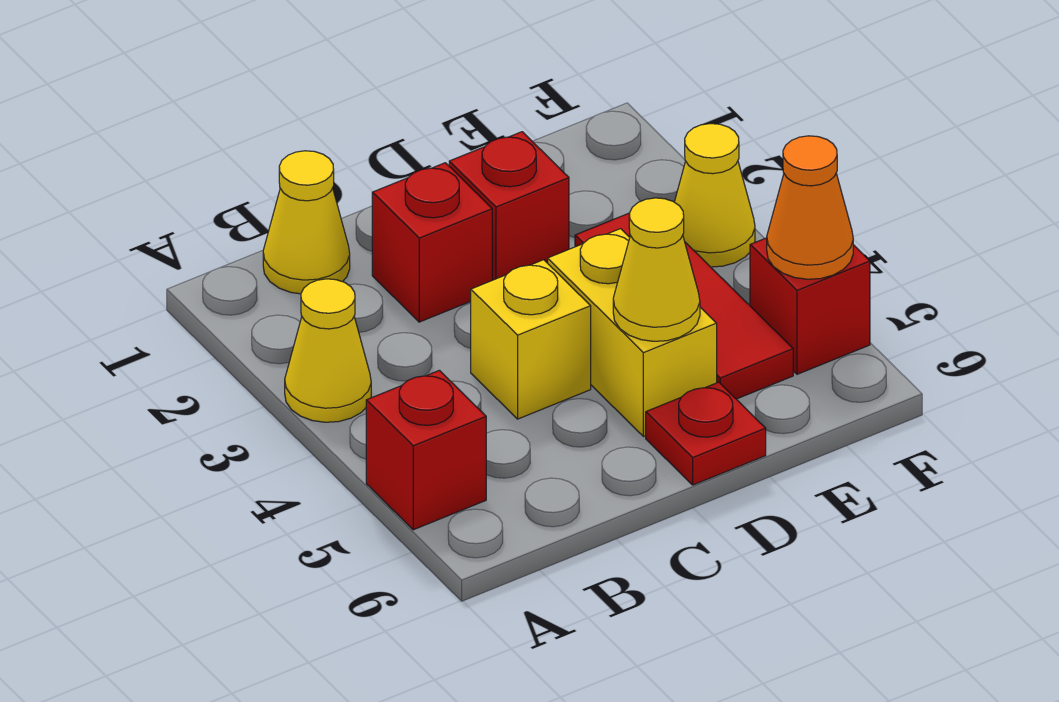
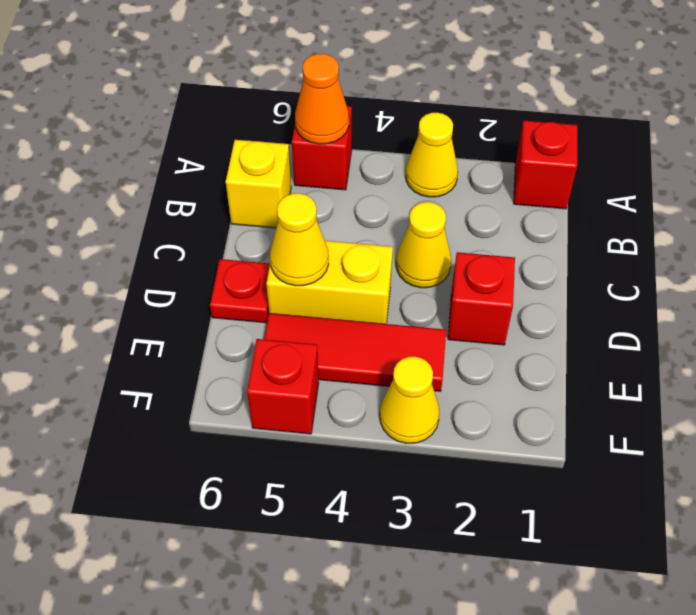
yellow 1x1 cone [263,151,350,294] -> yellow 1x1 cone moved to [396,202,451,288]
red 1x1 brick [372,163,492,322] -> red 1x1 brick moved to [514,120,577,209]
yellow 1x1 brick [471,260,591,419] -> yellow 1x1 brick moved to [226,140,291,228]
orange 1x1 cone [767,136,853,279] -> orange 1x1 cone moved to [295,54,349,144]

